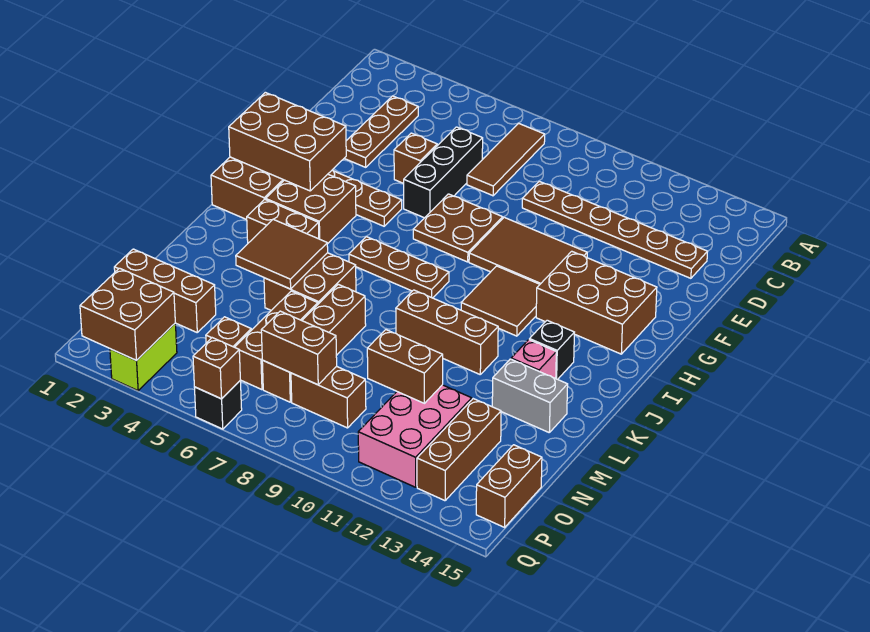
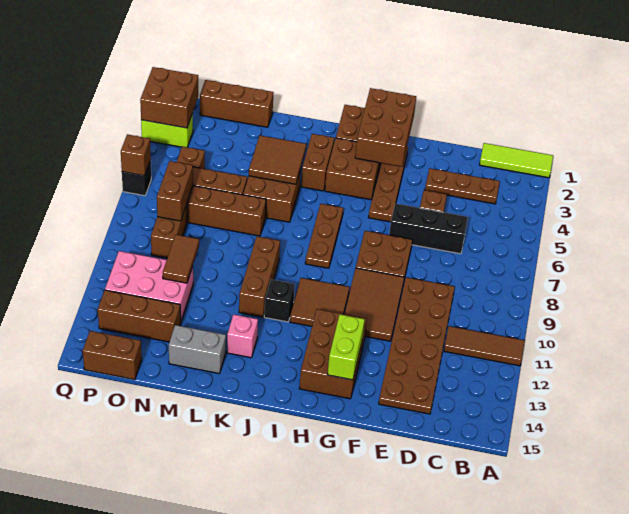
none -> lime 1x3 tile [480,143,553,178]
brown 1x3 tile [467,123,545,196] -> brown 1x3 tile moved to [444,326,525,366]
brown 1x6 plate [522,181,708,278] -> brown 2x6 plate [379,277,455,414]
none -> lime 1x2 brick [328,315,365,380]
black 1x1 brick [529,320,574,379] -> black 1x1 brick moved to [264,280,295,322]
grey 1x2 brick [492,359,568,432] -> grey 1x2 brick turned to [169,325,226,374]
brown 1x3 brick [114,249,216,332] -> brown 1x3 brick turned to [200,80,274,127]
brown 1x2 brick [367,330,443,403] -> brown 1x2 tile [163,235,199,283]

